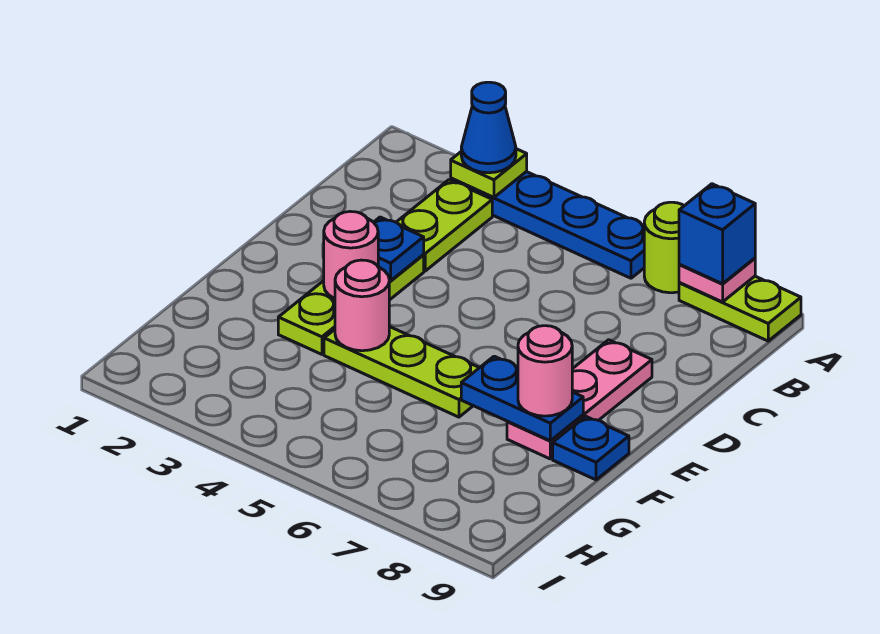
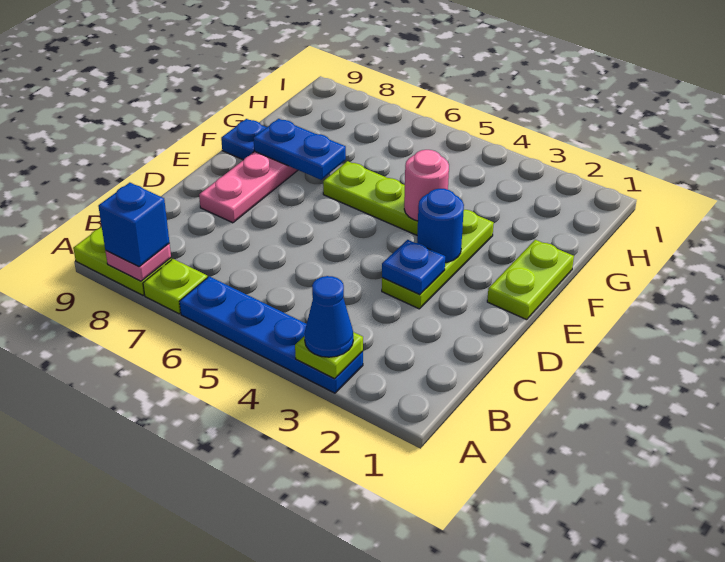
lime 1x1 round brick [644,202,684,293] -> lime 1x1 plate [143,259,208,314]
lime 1x2 plate [396,180,492,271] -> lime 1x2 plate moved to [487,240,574,320]
pink 1x1 round brick [324,211,378,299] -> blue 1x1 round brick [417,189,464,263]
pink 1x1 round brick [518,326,572,416] -> none

